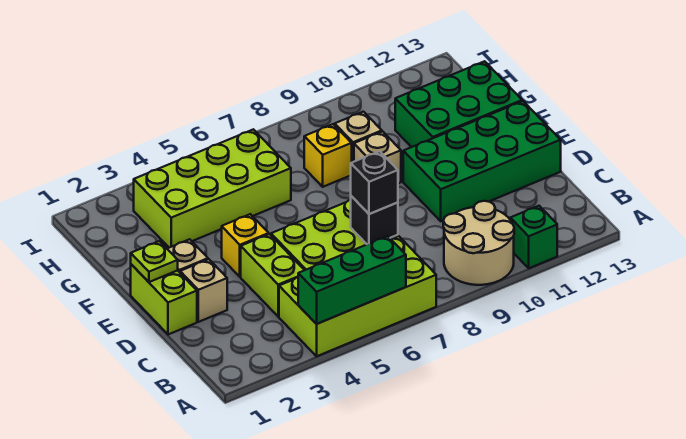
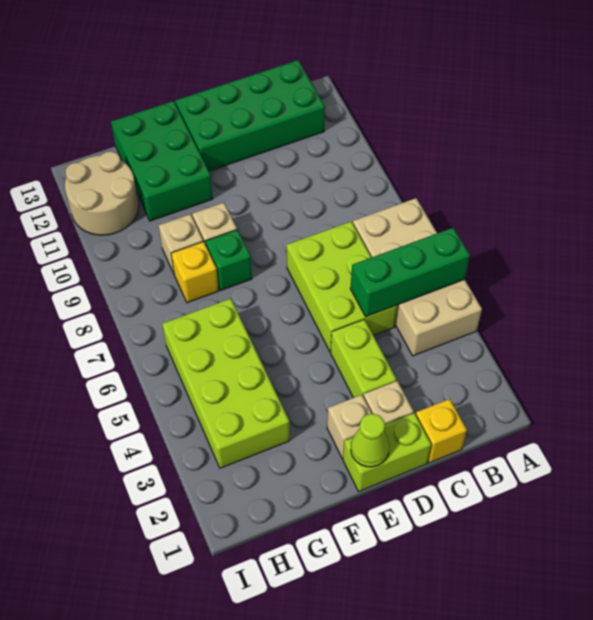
lime 2x4 brick [279,236,436,356] -> tan 2x4 brick [353,198,482,356]
green 1x3 brick [298,236,406,324] -> green 1x3 brick turned to [350,228,470,317]
tan 2x2 round brick [443,201,514,285] -> tan 2x2 round brick moved to [65,151,139,235]
green 1x1 brick [510,206,557,268] -> green 1x1 brick moved to [205,230,252,291]
lime 1x2 brick [241,234,304,317] -> lime 1x2 brick turned to [331,319,397,398]
black 1x1 brick [351,196,398,244] -> none
black 1x1 brick [351,151,398,214] -> none
green 2x4 brick [403,101,561,221] -> green 2x4 brick turned to [175,60,325,171]
lime 1x1 plate [131,241,178,282] -> lime 1x1 cone [351,414,389,467]
yellow 1x1 brick [222,214,269,277] -> yellow 1x1 brick moved to [416,399,467,463]

